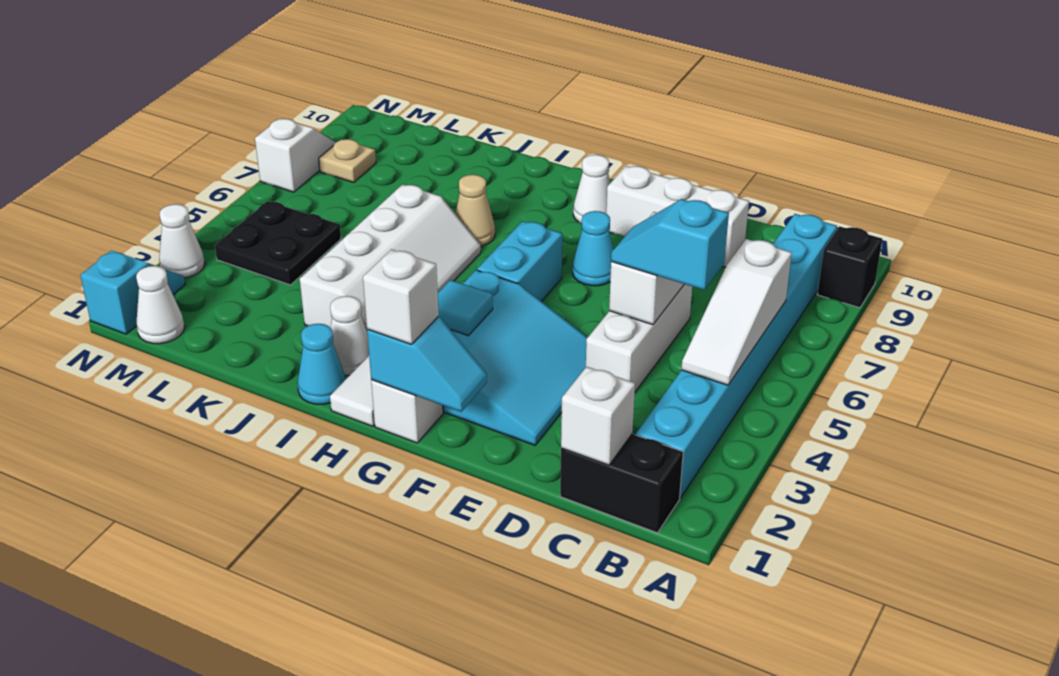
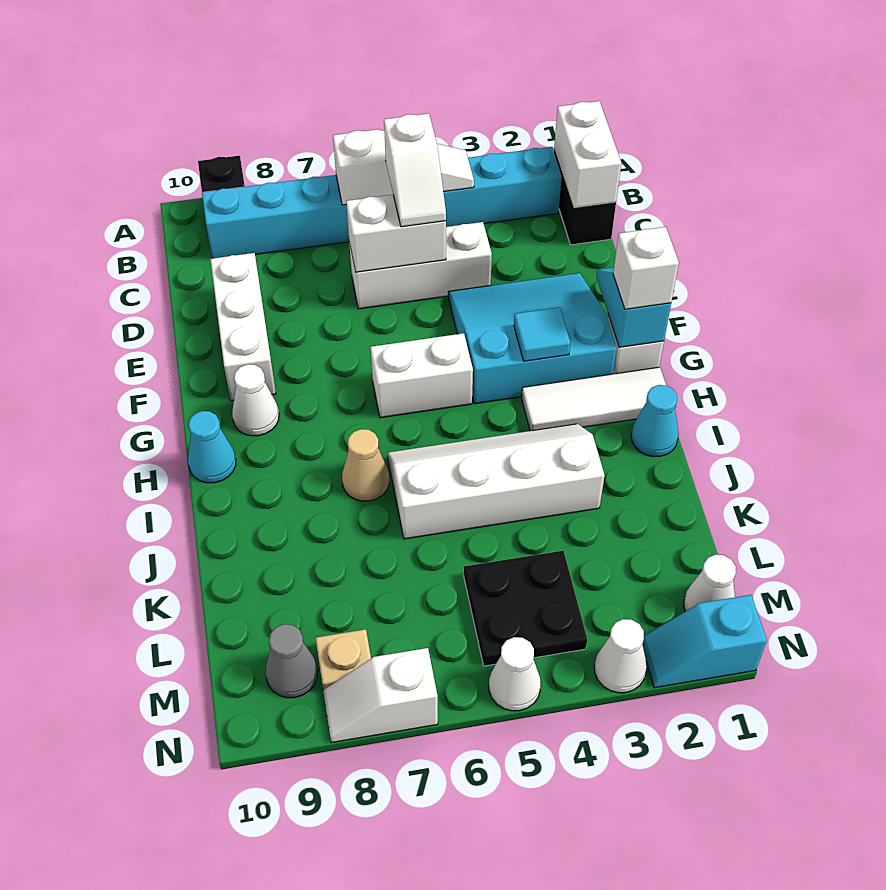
white 1x1 brick [561,367,635,465] -> white 1x2 brick [554,101,621,208]
cyan 1x2 slope [611,199,729,290] -> white 1x2 slope [384,113,446,227]
cyan 1x1 cone [573,211,613,286] -> cyan 1x1 cone moved to [188,411,236,483]
cyan 1x2 brick [477,221,562,302] -> white 1x2 brick [371,333,473,418]
white 1x1 cone [330,296,369,375] -> white 1x1 cone moved to [489,637,541,711]
none -> grey 1x1 cone [265,624,318,698]

